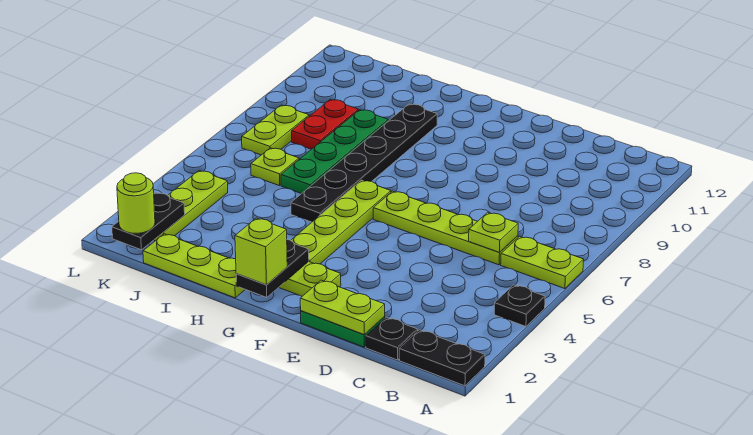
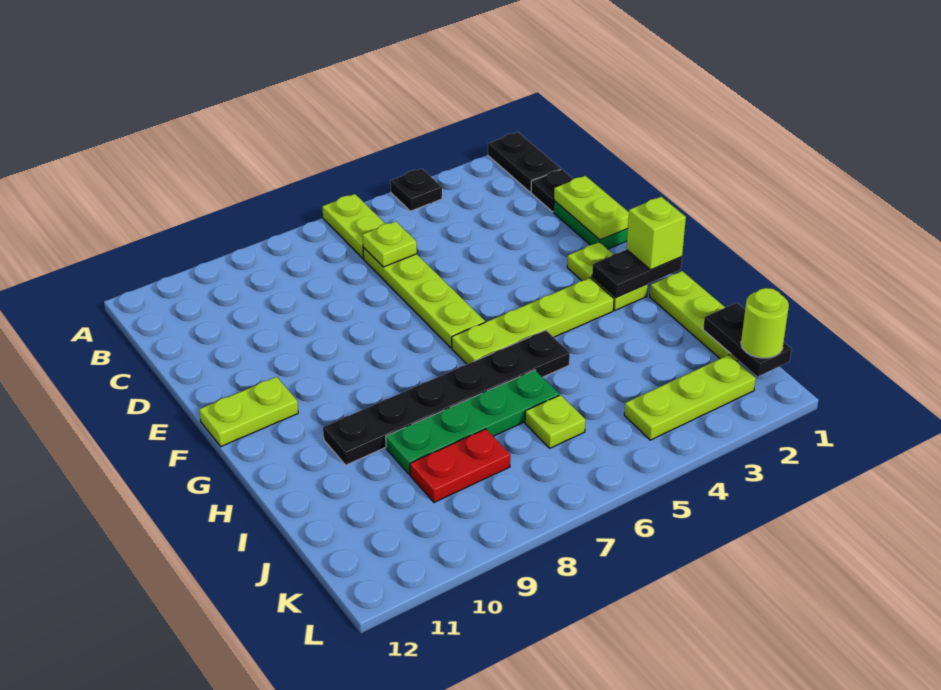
black 1x2 plate [112,192,185,250] -> black 1x2 plate turned to [703,303,792,377]
lime 1x2 plate [242,105,309,155] -> lime 1x2 plate moved to [199,377,298,446]

